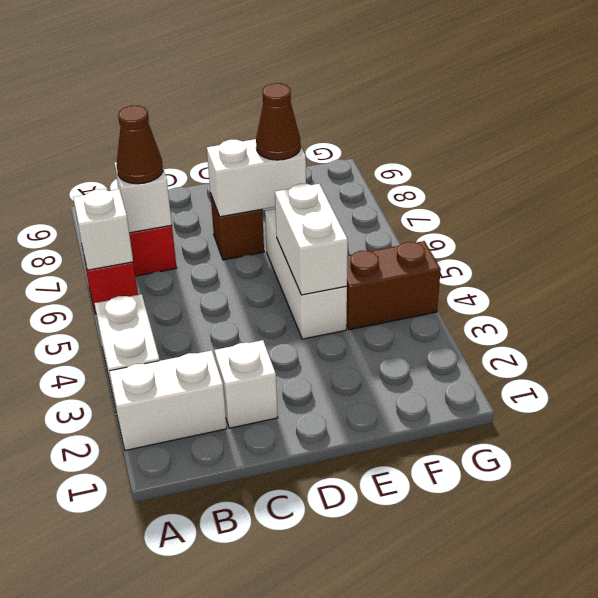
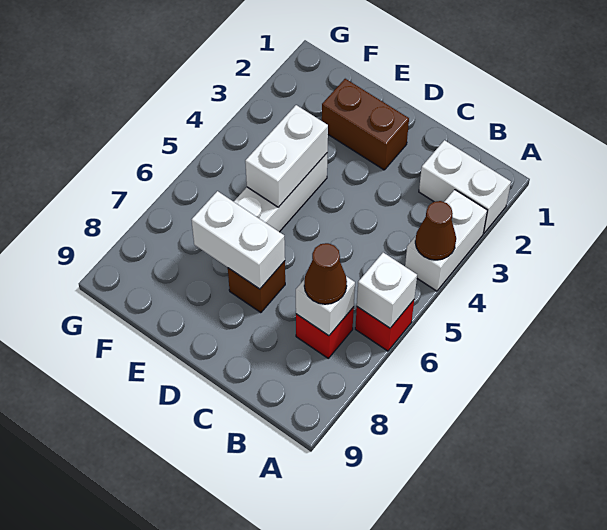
white 1x1 brick [215,340,278,428] -> none
brown 1x1 cone [256,83,301,160] -> brown 1x1 cone moved to [415,201,456,260]
brown 1x2 brick [346,241,441,330] -> brown 1x2 brick moved to [322,79,409,170]

